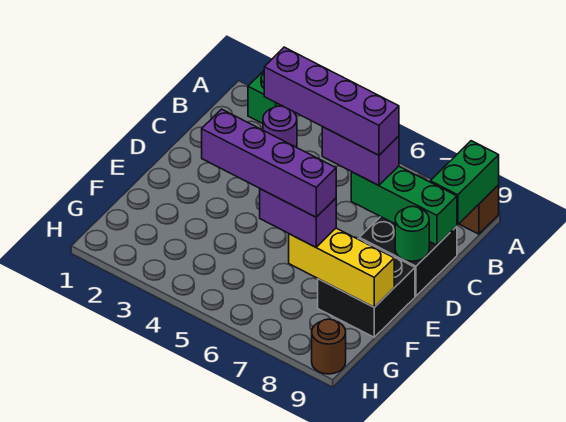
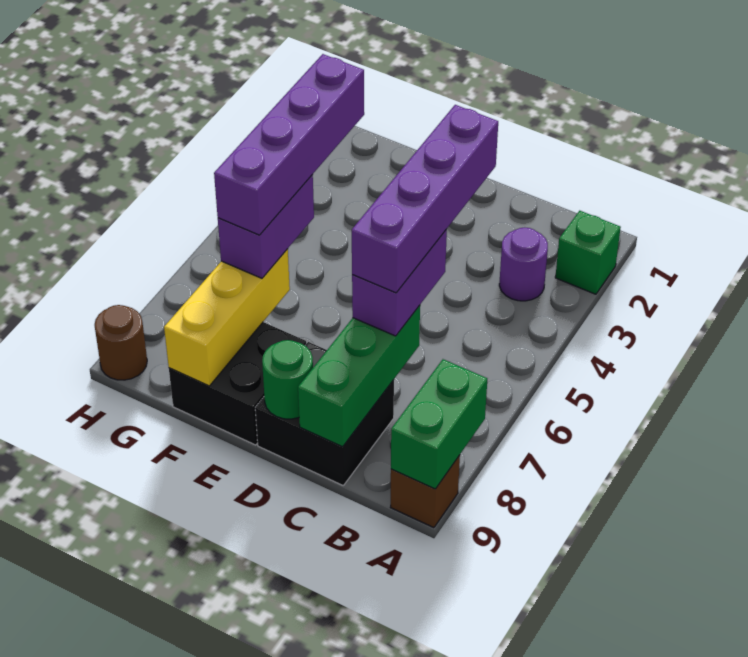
green 1x2 brick [430,141,499,225] -> green 1x2 brick turned to [391,359,487,489]

